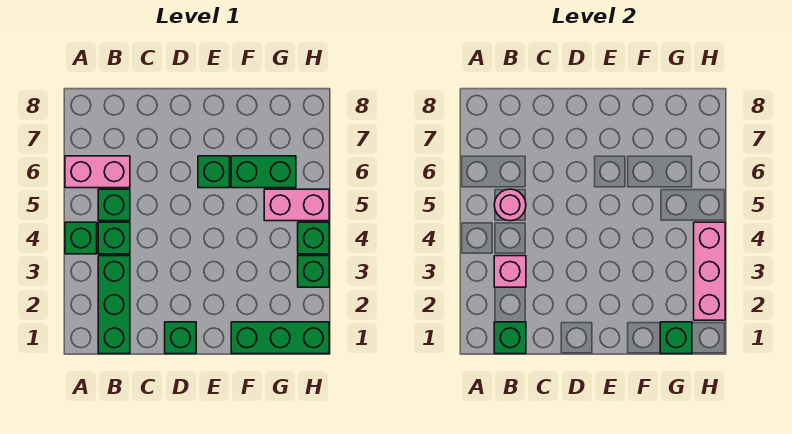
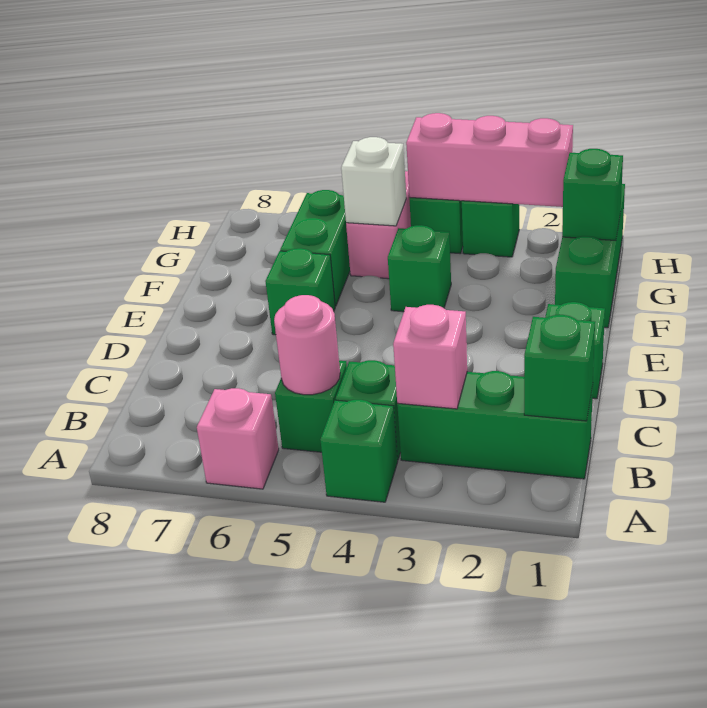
pink 1x2 brick [65,156,130,188] -> pink 1x1 brick [197,388,279,489]
none -> green 1x1 brick [388,225,451,312]
none -> white 1x1 brick [341,137,406,226]

